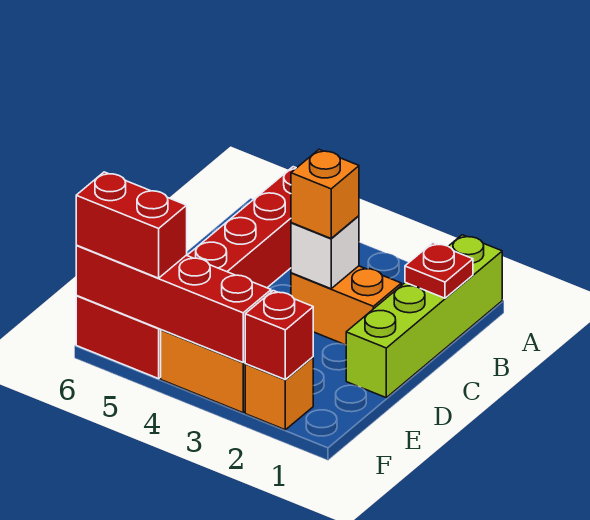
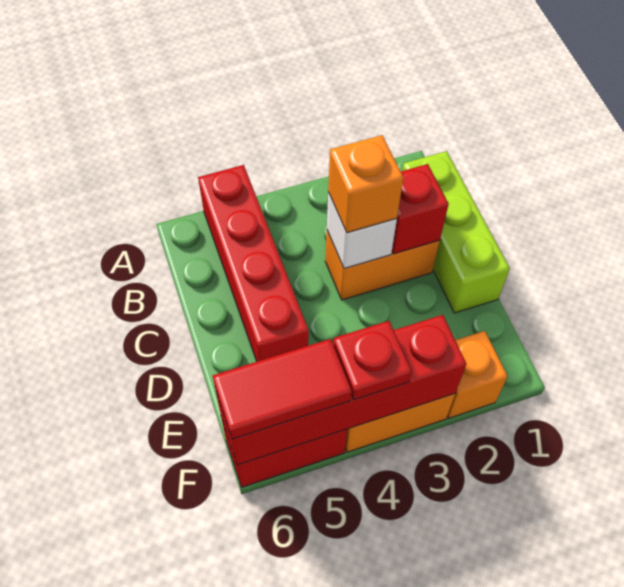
lime 1x4 brick [346,235,502,398] -> lime 1x3 brick [402,151,510,313]
red 1x1 plate [405,243,473,298] -> red 1x1 plate moved to [333,321,412,400]
red 1x1 brick [245,291,313,379] -> red 1x1 brick moved to [392,164,449,254]
red 1x2 brick [76,172,187,278] -> red 1x2 tile [213,339,352,439]

